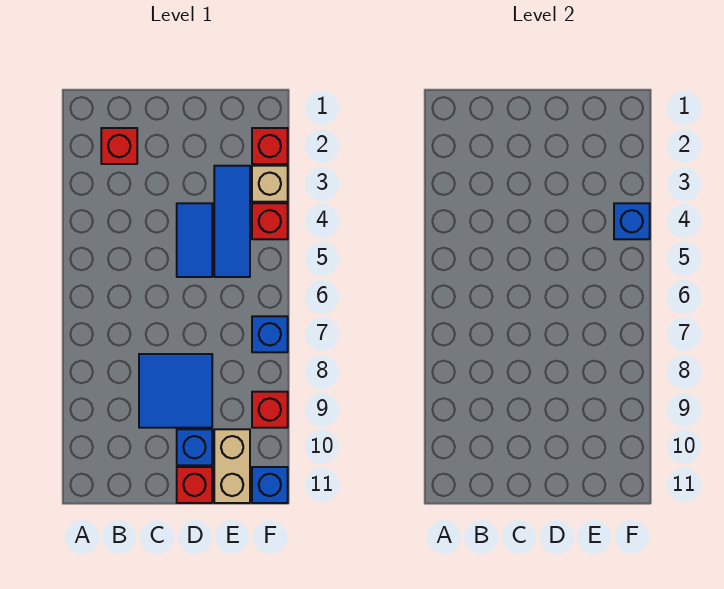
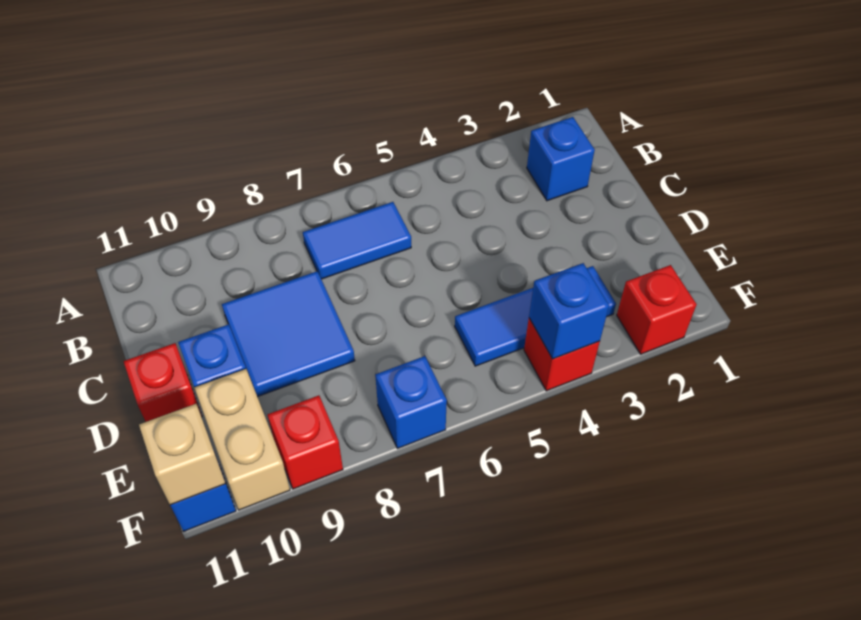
red 1x1 brick [101,128,137,164] -> blue 1x1 brick [527,117,595,201]
blue 1x2 tile [177,203,212,277] -> blue 1x2 tile moved to [303,202,411,279]
tan 1x2 brick [214,429,250,503] -> tan 1x2 brick turned to [194,369,290,510]
tan 1x1 brick [252,166,288,202] -> tan 1x1 brick moved to [139,404,226,505]

